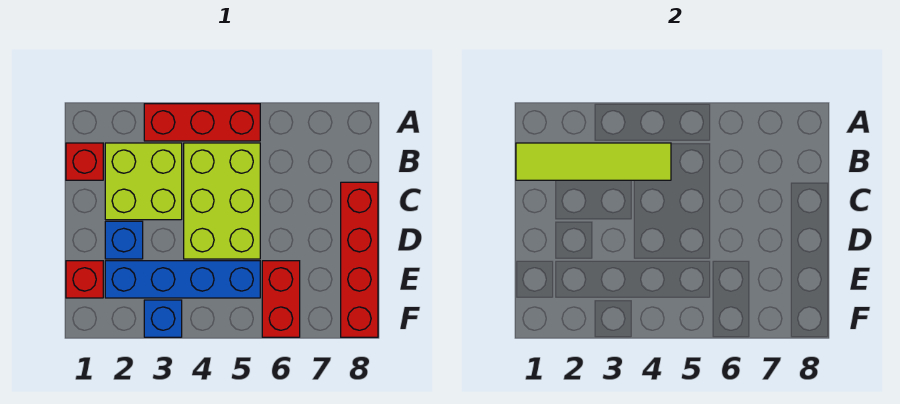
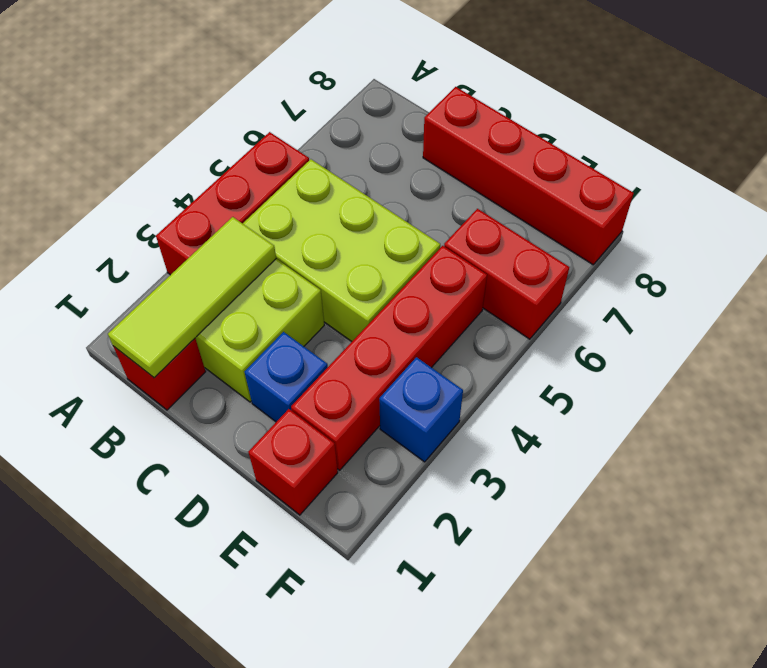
lime 1x4 tile [516,143,671,180] -> lime 1x3 tile [108,217,276,378]
blue 1x4 brick [105,261,260,298] -> red 1x4 brick [291,246,487,470]

